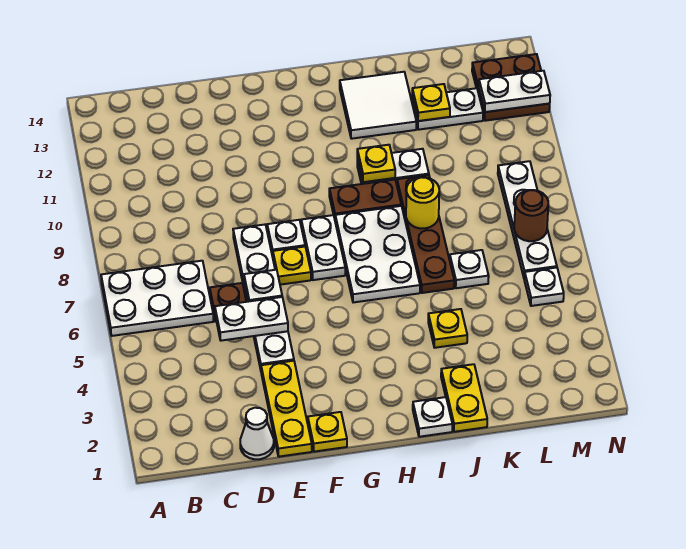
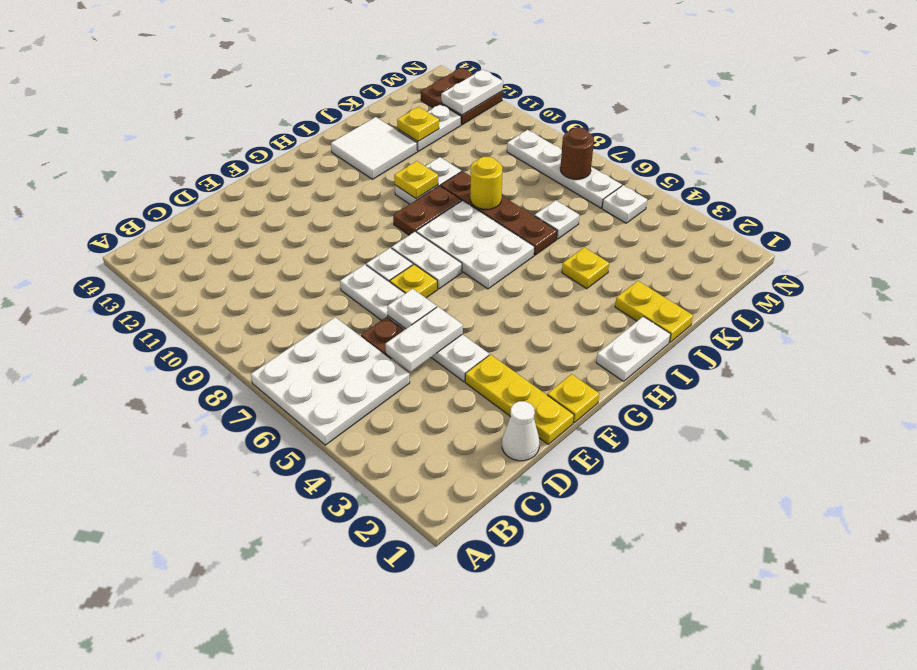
white 2x3 plate [101,261,214,336] -> white 3x3 plate [251,317,410,445]
white 1x1 plate [413,397,452,437] -> white 1x2 plate [596,316,671,381]

